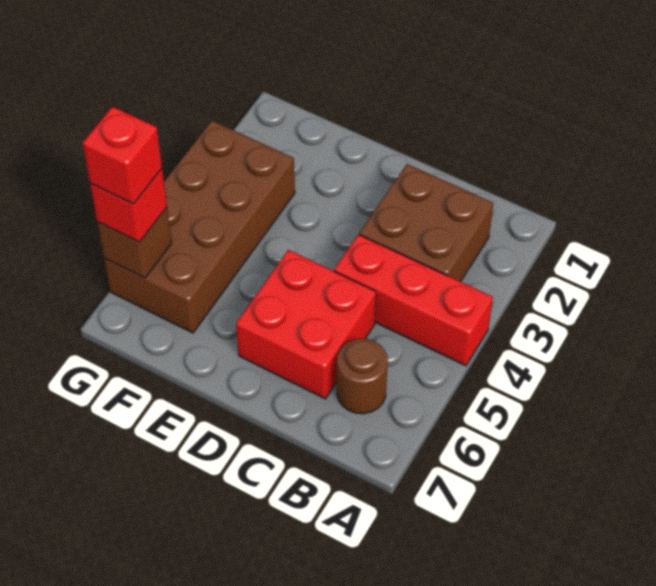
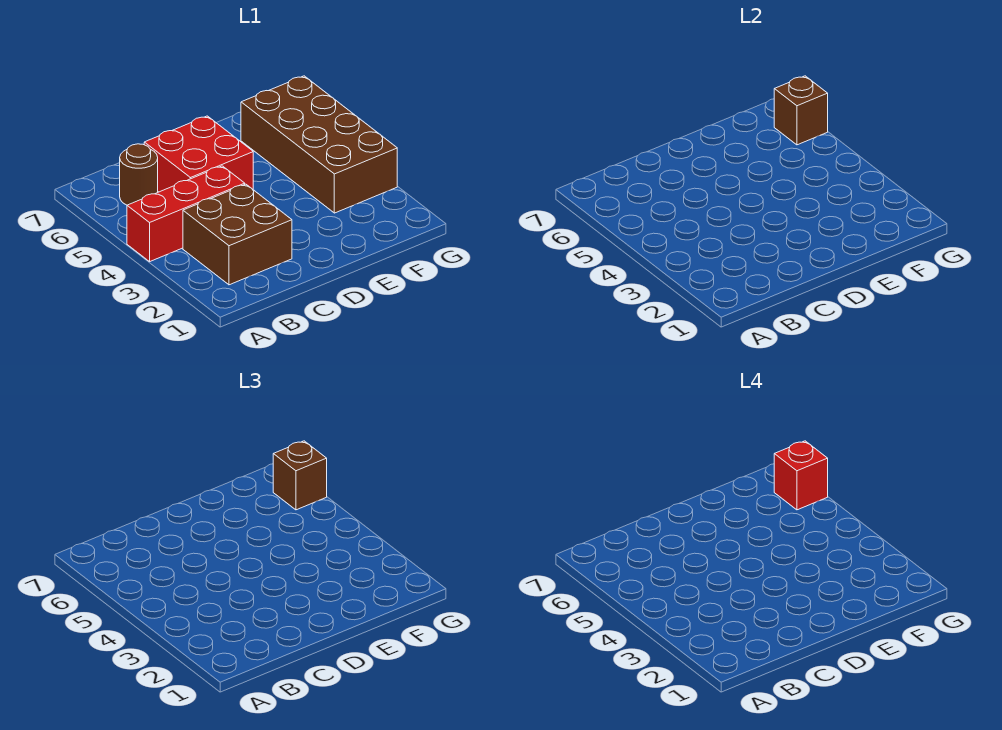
red 1x1 brick [90,169,167,242] -> brown 1x1 brick [273,441,327,510]

